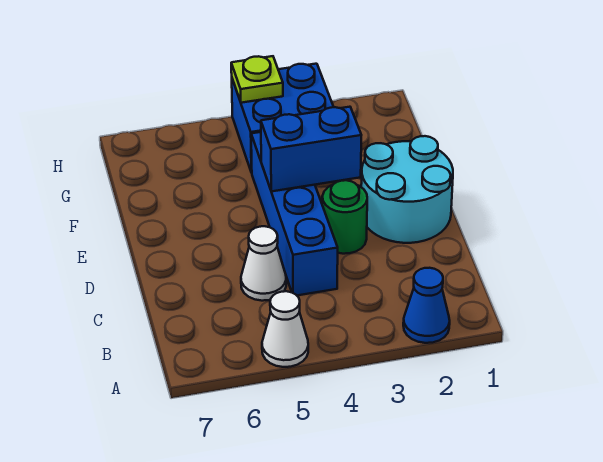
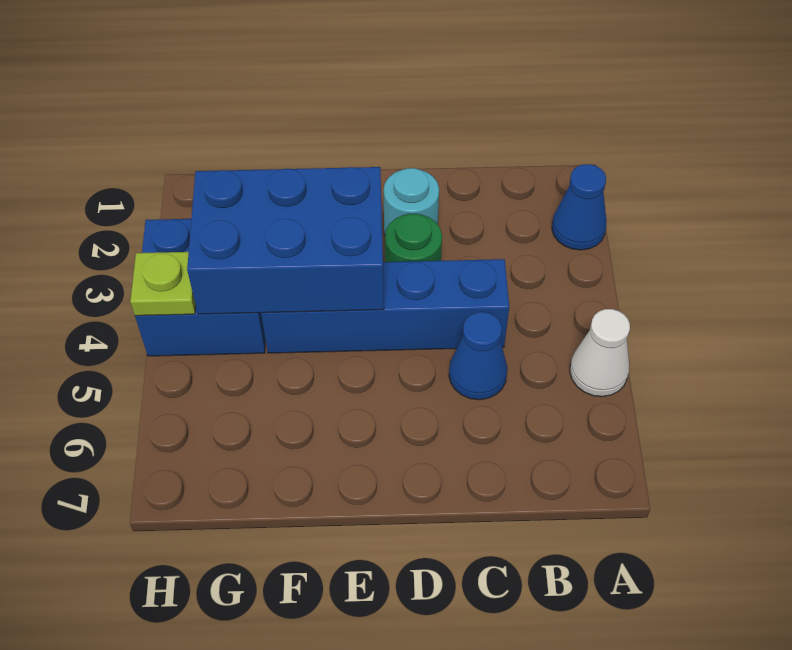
white 1x1 cone [241,226,286,301] -> blue 1x1 cone [449,312,507,400]
cyan 2x2 round brick [361,136,453,243] -> cyan 1x1 round brick [384,168,439,235]
blue 1x2 brick [261,107,361,191] -> blue 2x3 brick [187,167,384,314]

